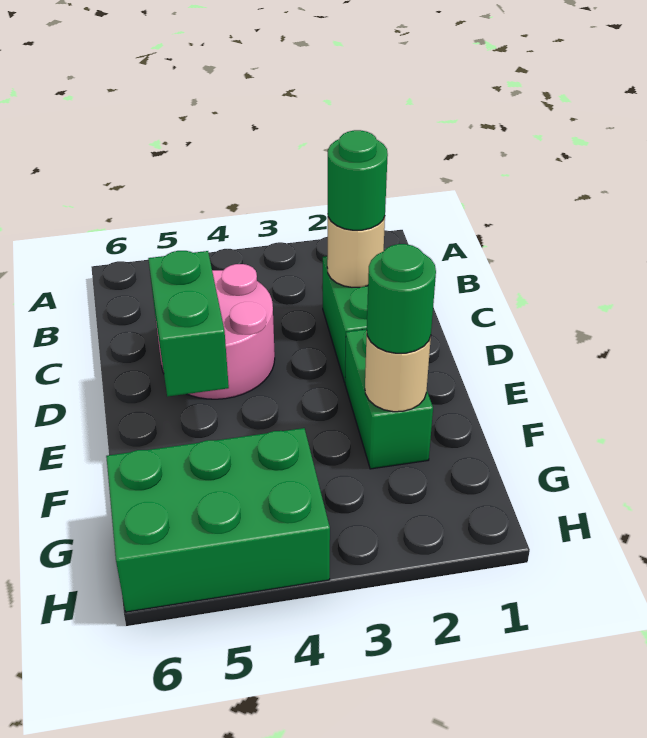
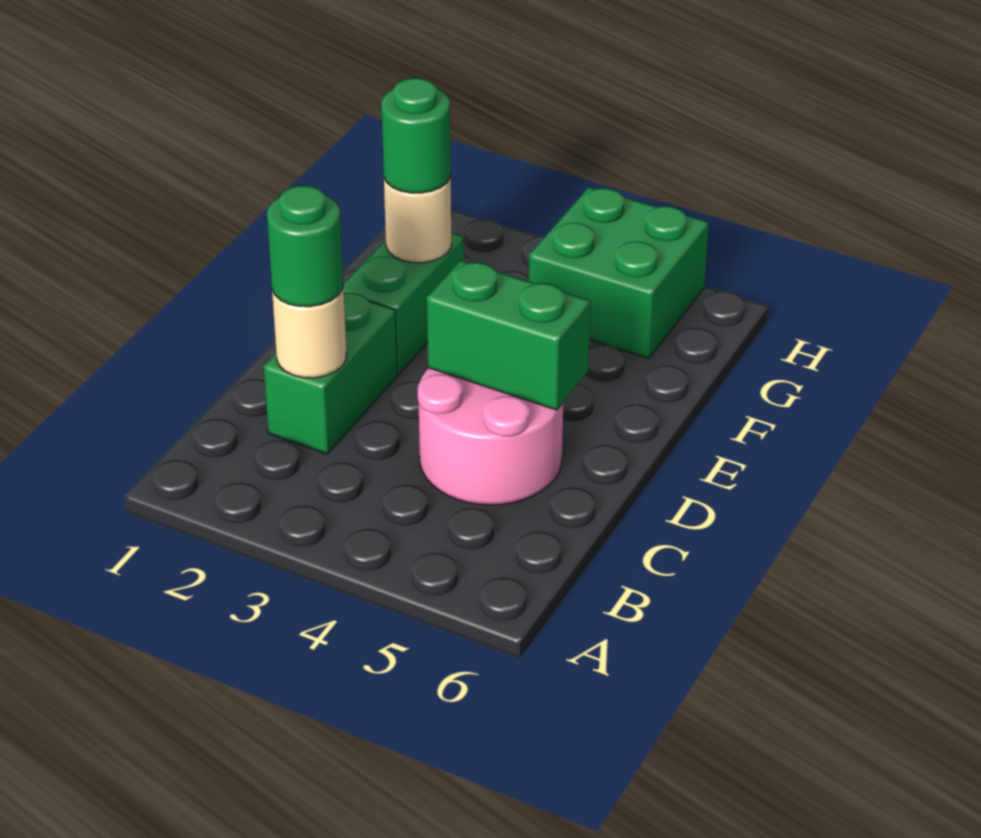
green 1x2 brick [148,251,229,397] -> green 1x2 brick turned to [427,260,591,410]
green 2x3 brick [106,428,330,612] -> green 2x2 brick [529,187,709,358]

